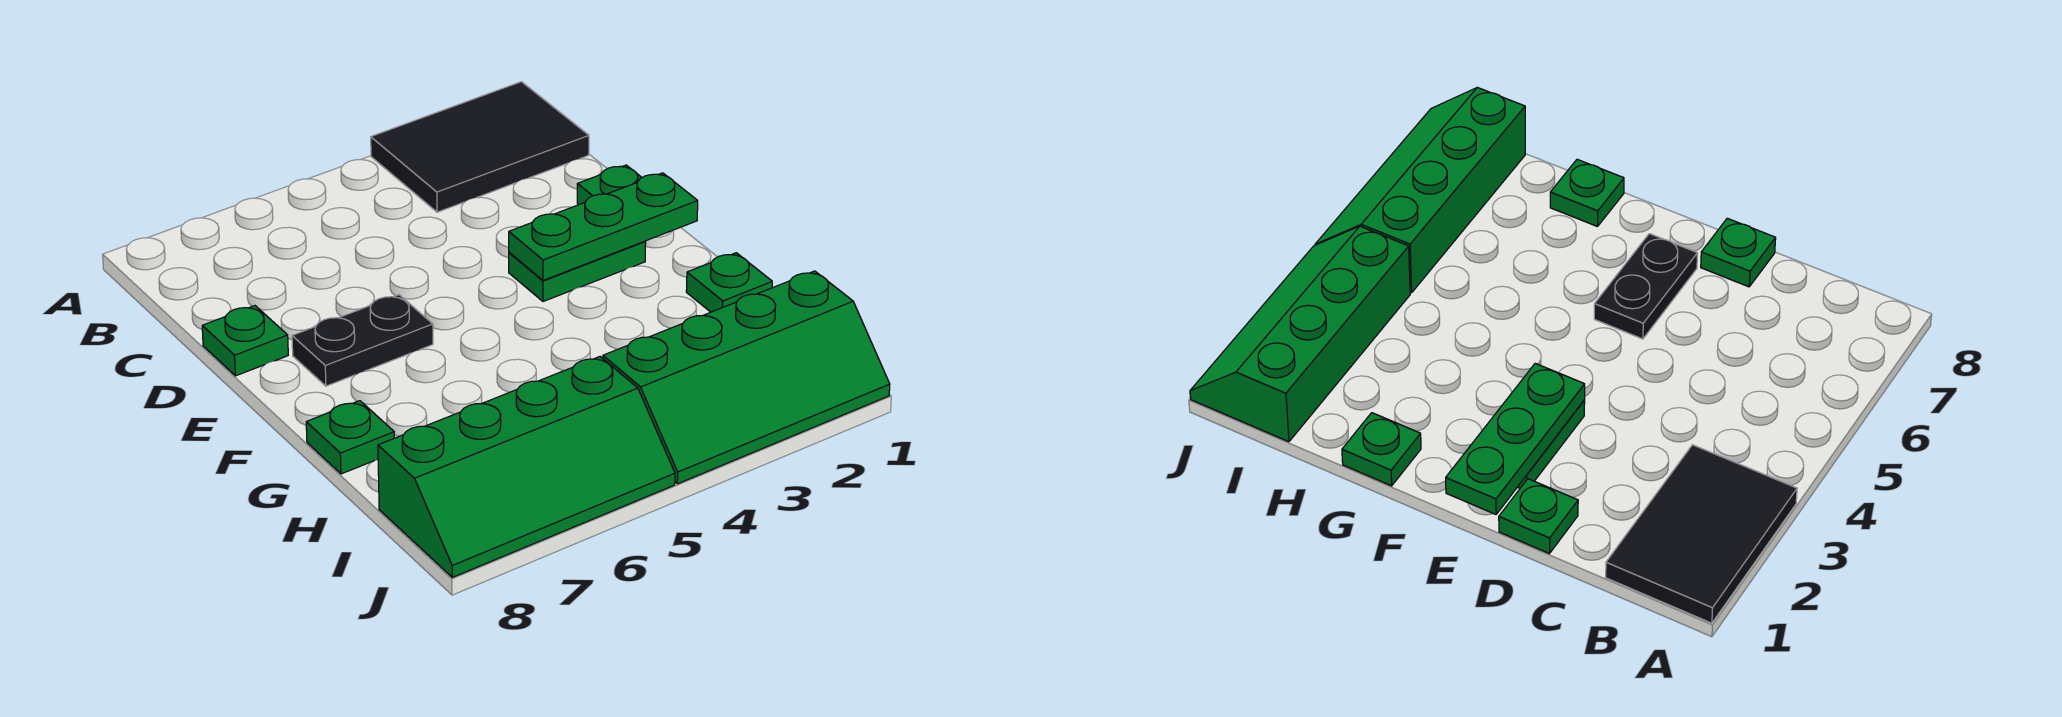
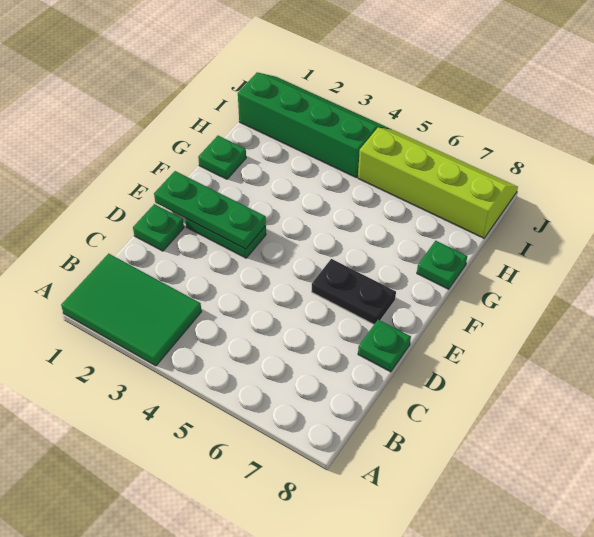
black 2x3 tile [371,82,589,212] -> green 2x3 tile [61,254,201,366]
green 2x4 slope [378,357,675,577] -> lime 2x4 slope [358,128,518,238]

